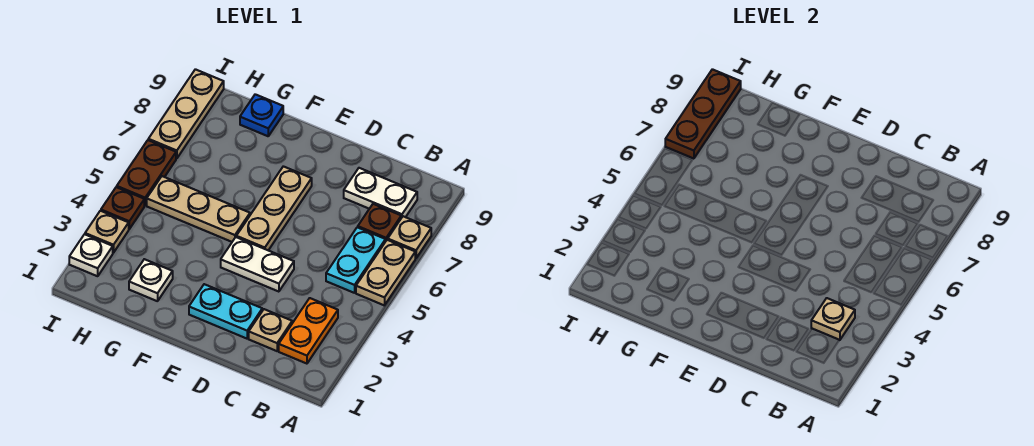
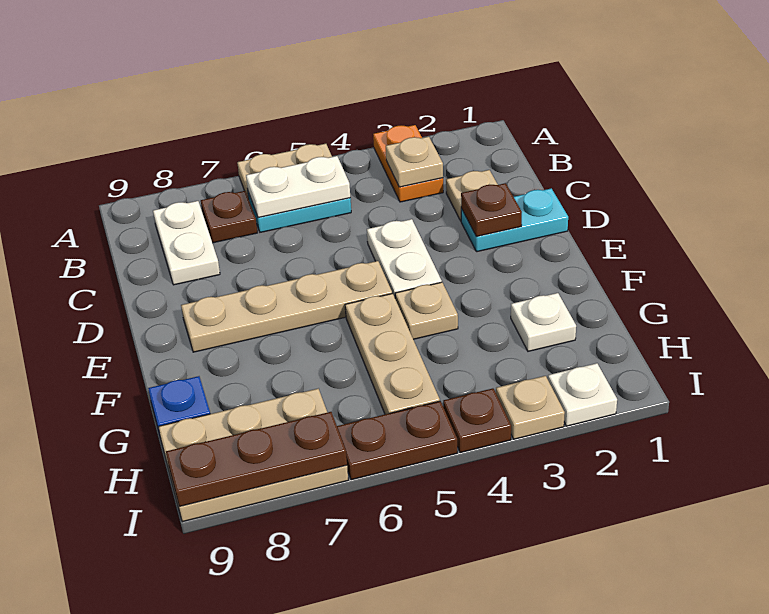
tan 1x1 plate [388,216,431,258] -> tan 1x1 plate moved to [395,282,458,339]
orange 1x2 plate [279,298,338,364] -> orange 1x2 plate turned to [373,125,443,202]
none -> white 1x2 plate [246,156,350,218]
cyan 1x2 plate [189,284,262,339] -> cyan 1x2 plate turned to [461,188,568,252]
none -> brown 1x1 plate [461,183,522,237]
tan 1x3 plate [236,166,312,250] -> tan 1x4 plate [181,261,392,352]
tan 1x3 plate [148,69,224,159] -> tan 2x3 plate [158,389,348,522]

